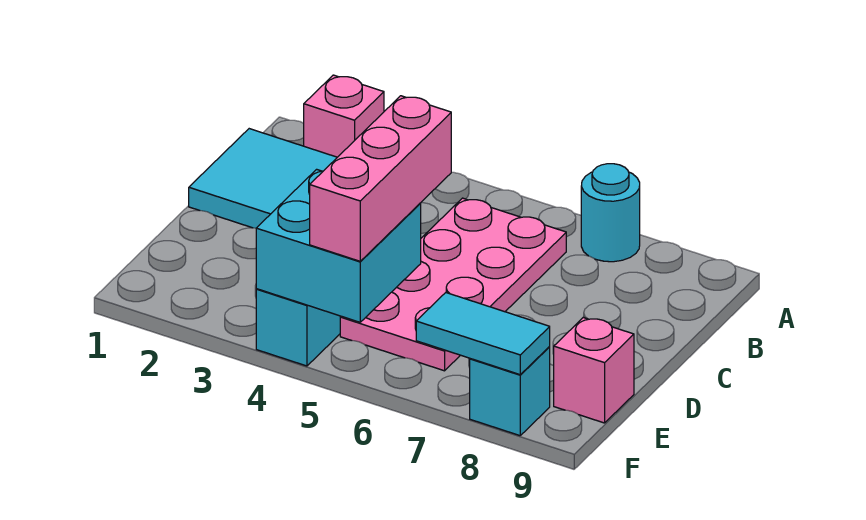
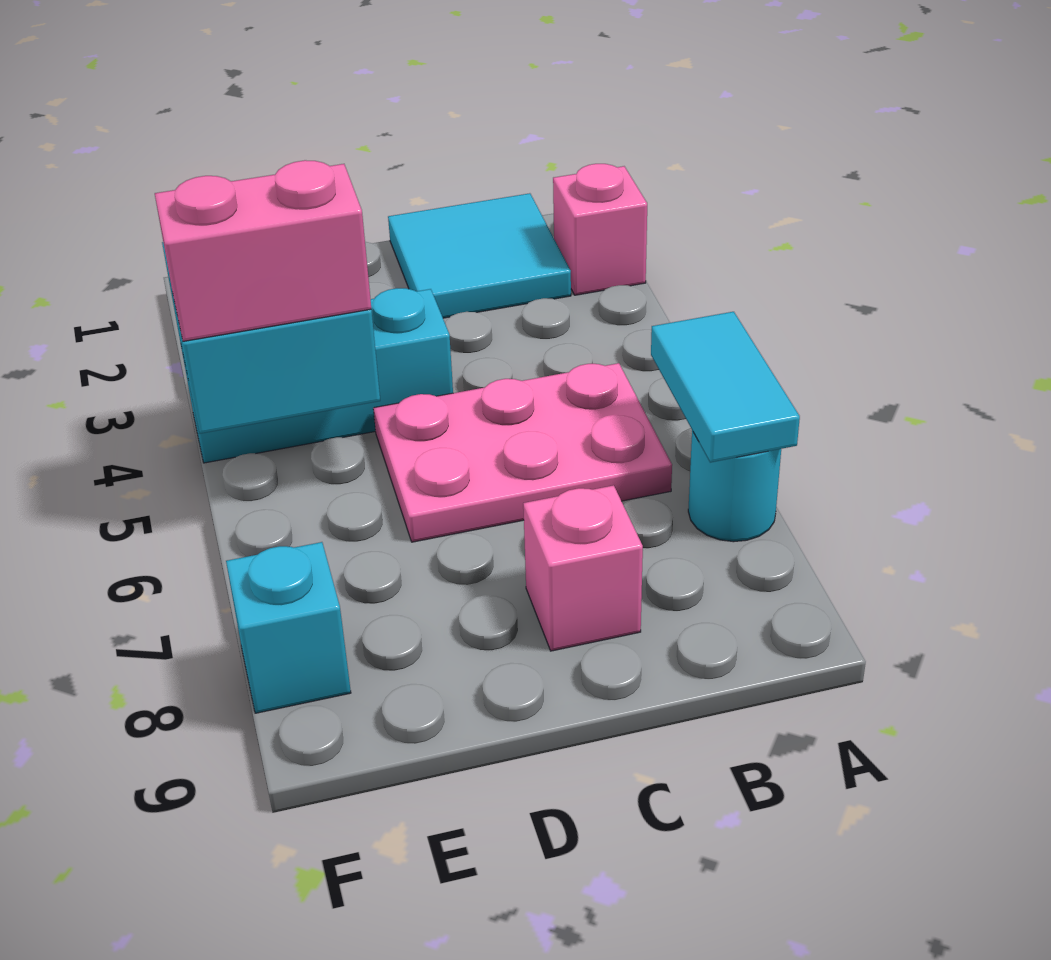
pink 2x4 plate [340,198,566,371] -> pink 2x3 plate [373,363,672,542]
pink 1x3 brick [310,96,451,261] -> pink 1x2 brick [155,160,371,341]
pink 1x1 brick [554,317,634,423] -> pink 1x1 brick moved to [523,485,643,651]
cyan 1x2 tile [416,293,550,375] -> cyan 1x2 tile moved to [651,312,800,463]

